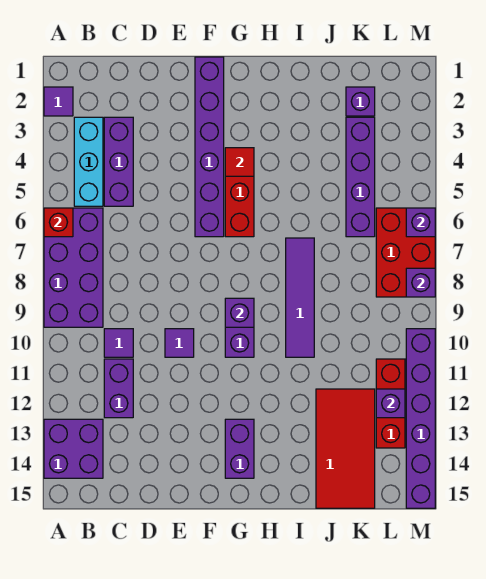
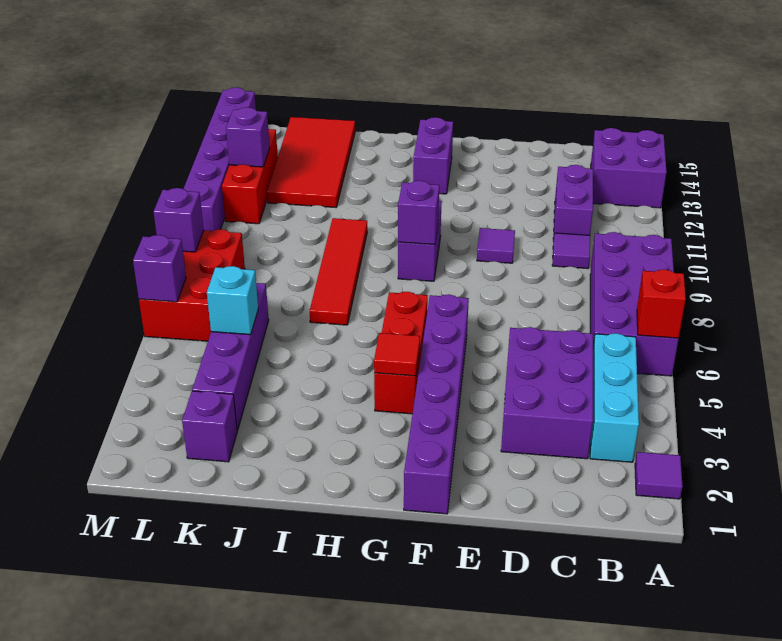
purple 1x3 brick [104,117,133,206] -> purple 2x3 brick [501,327,593,459]
purple 1x4 tile [286,238,314,357] -> red 1x4 tile [310,218,367,325]
none -> cyan 1x1 brick [207,266,258,335]

